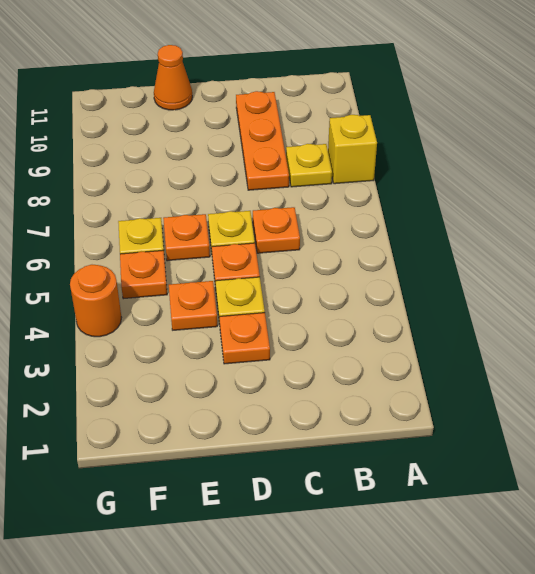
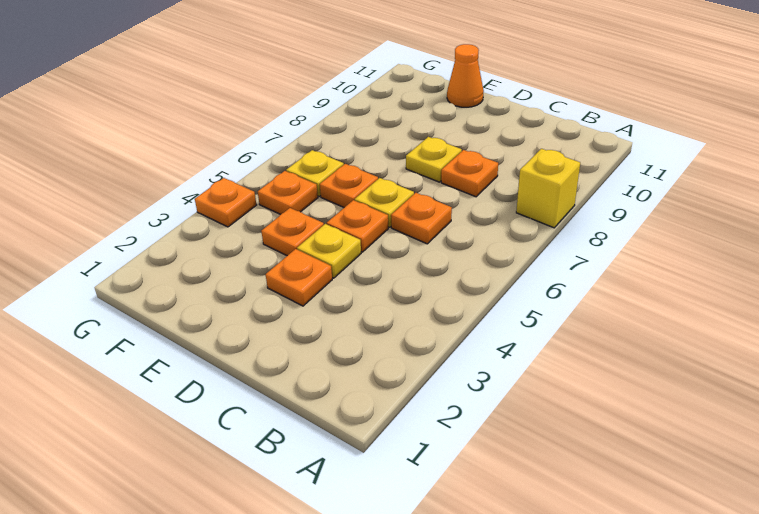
yellow 1x1 plate [286,144,332,187] -> yellow 1x1 plate moved to [406,137,462,182]
orange 1x3 plate [236,91,289,190] -> orange 1x1 plate [441,150,498,197]
orange 1x1 round brick [70,265,121,337] -> orange 1x1 plate [195,178,256,227]

